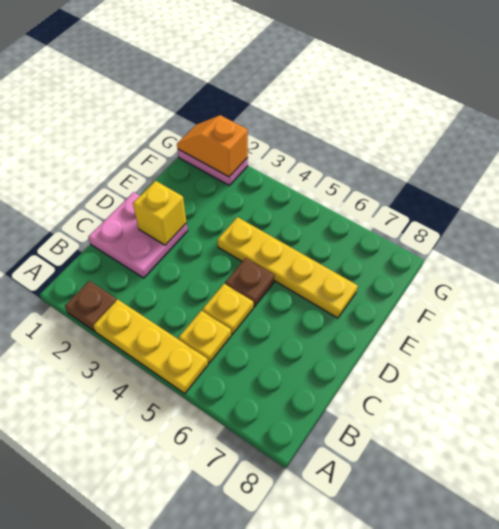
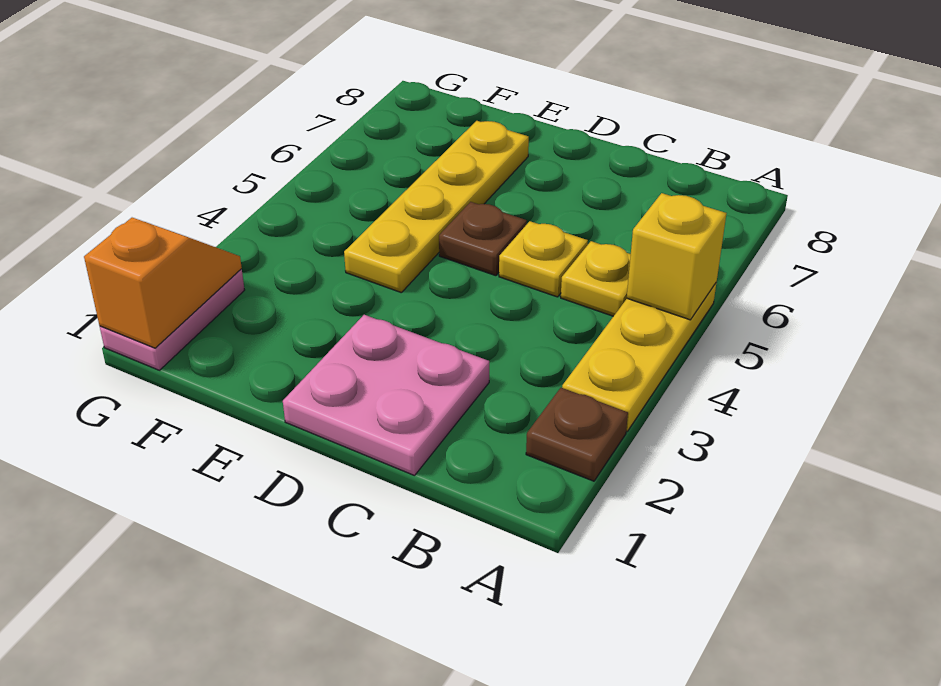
yellow 1x1 brick [133,181,186,245] -> yellow 1x1 brick moved to [627,193,726,320]
orange 1x2 slope [177,115,248,177] -> orange 1x2 slope turned to [84,218,242,348]

